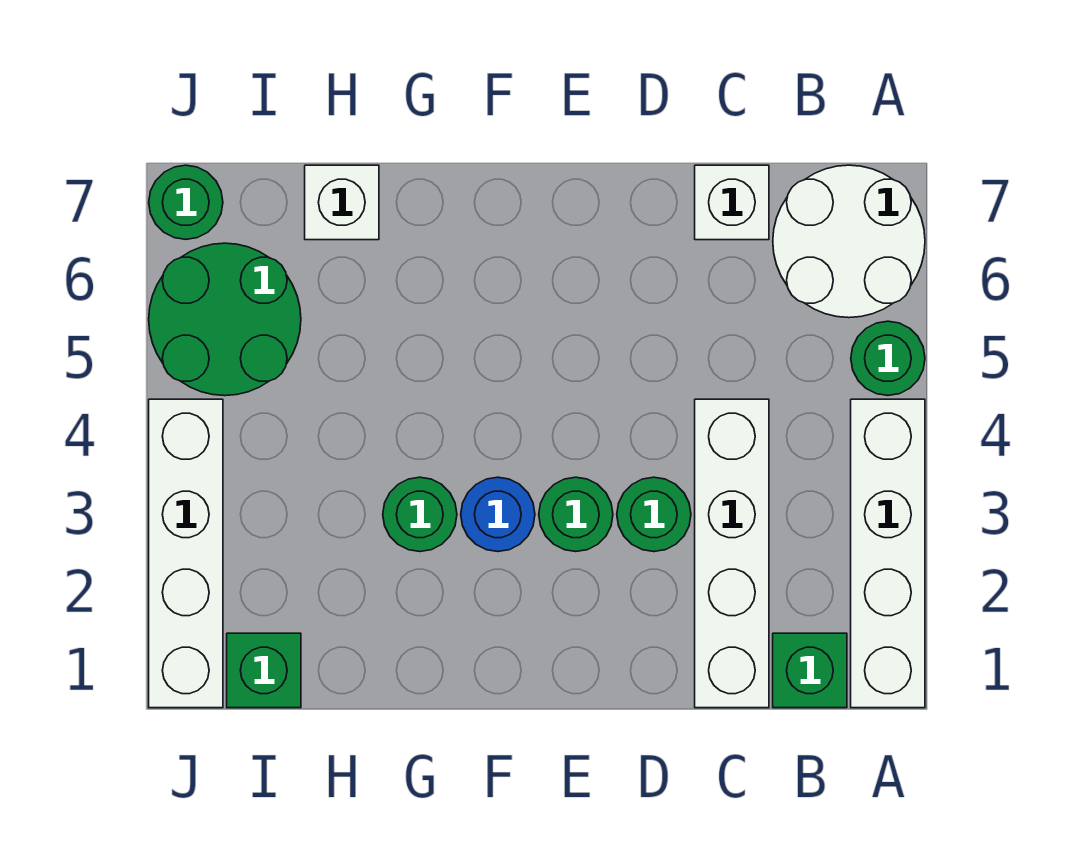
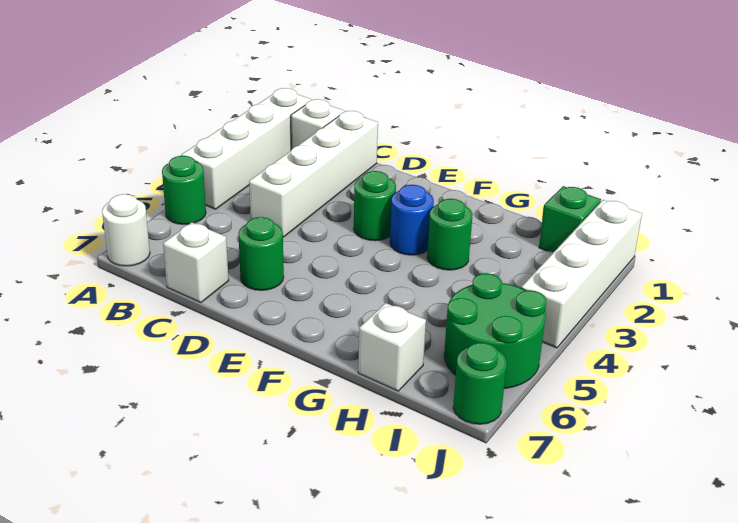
white 2x2 round brick [773,165,925,318] -> white 1x1 round brick [102,194,150,266]
green 1x1 brick [773,633,847,708] -> white 1x1 brick [291,99,344,150]
green 1x1 round brick [617,477,691,552] -> green 1x1 round brick moved to [238,217,284,290]

